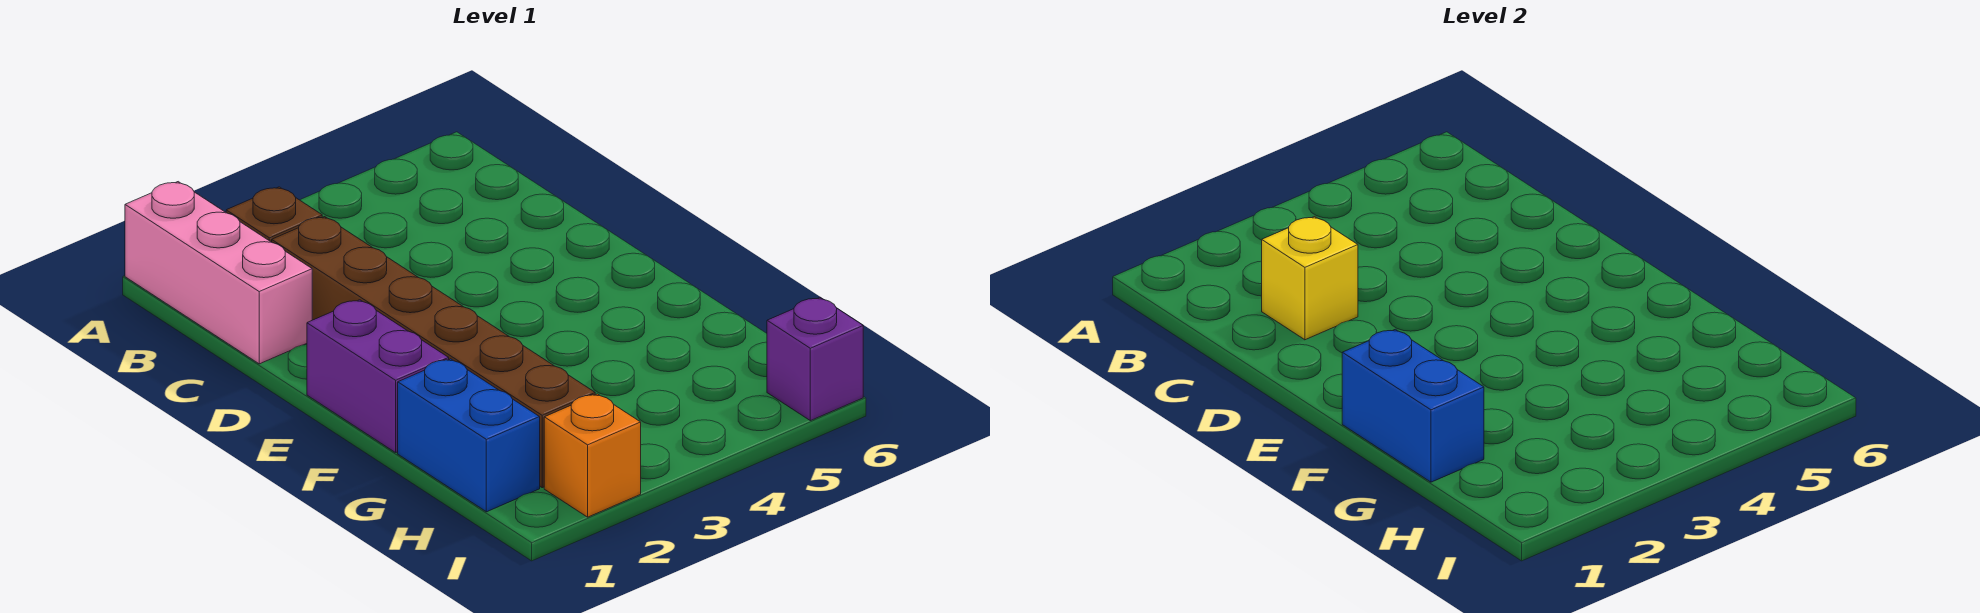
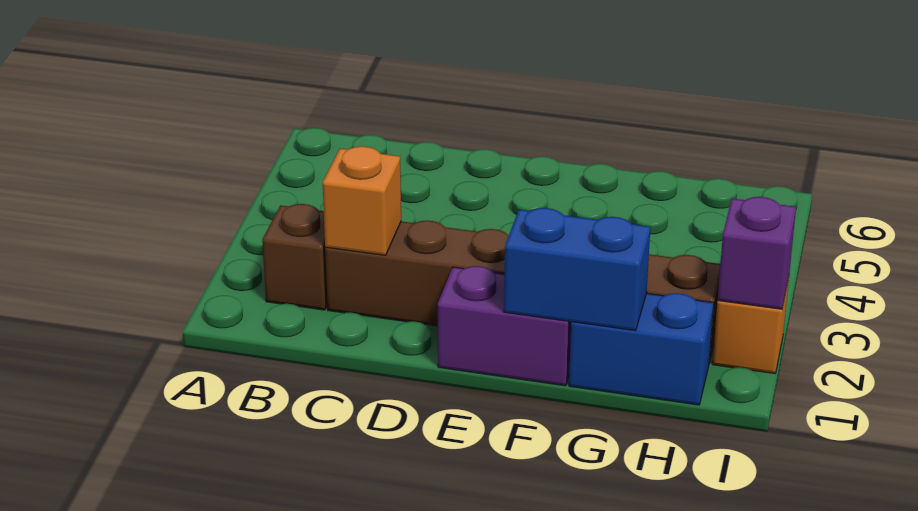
pink 1x3 brick [125,182,312,364] -> none
yellow 1x1 brick [1262,217,1358,340] -> orange 1x1 brick [323,146,401,255]
purple 1x1 brick [767,298,863,421] -> purple 1x1 brick moved to [718,197,796,309]

